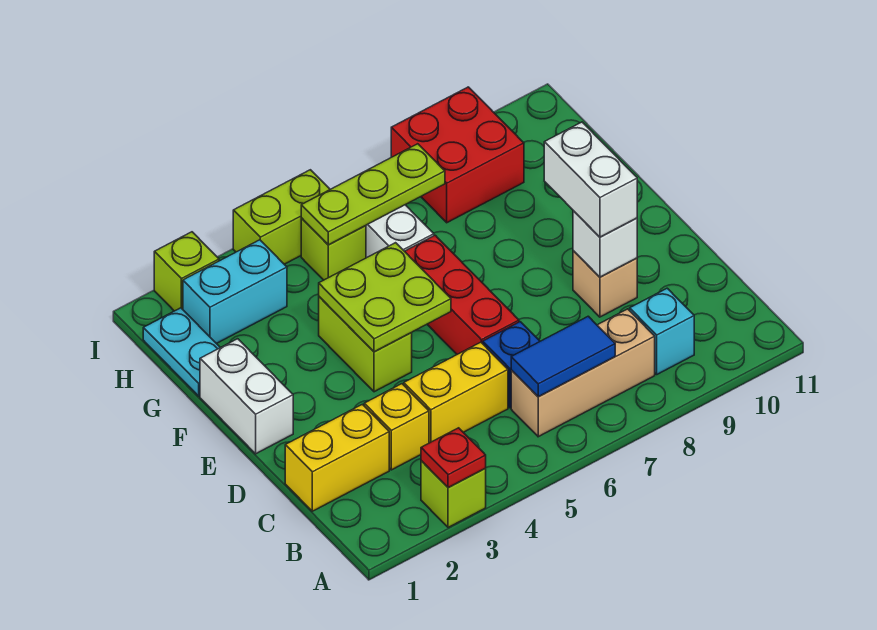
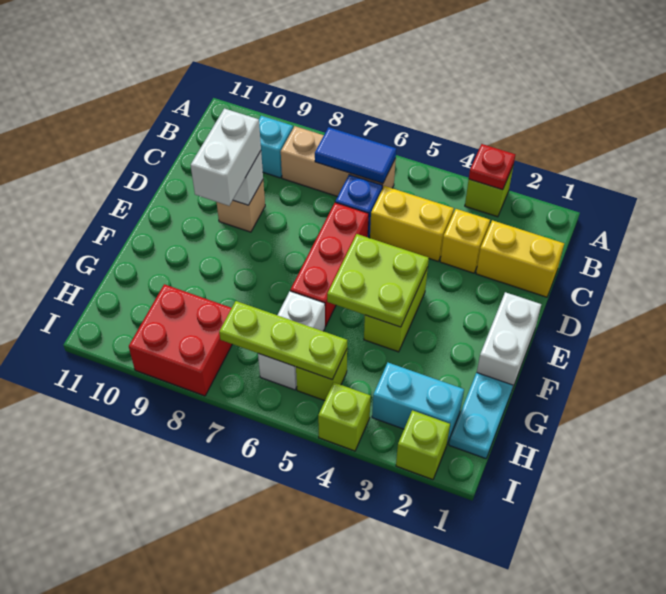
lime 1x2 brick [233,170,330,264] -> lime 1x1 brick [318,383,371,451]

